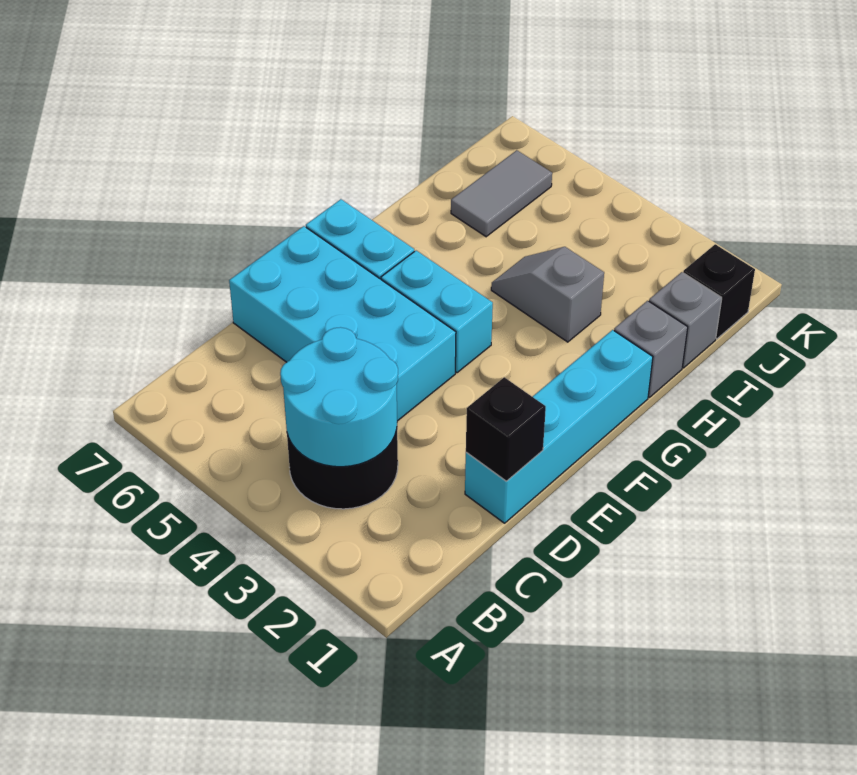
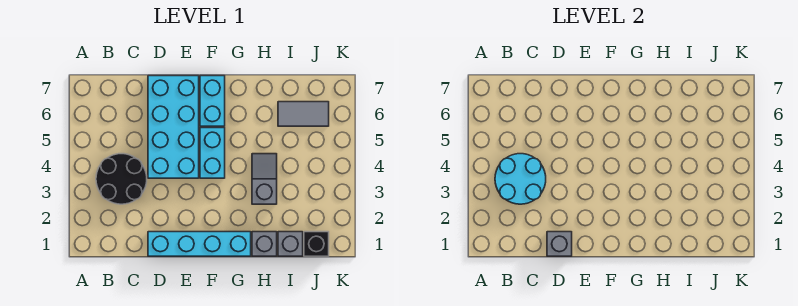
black 1x1 brick [466,377,546,481] -> grey 1x1 brick [547,232,572,256]

